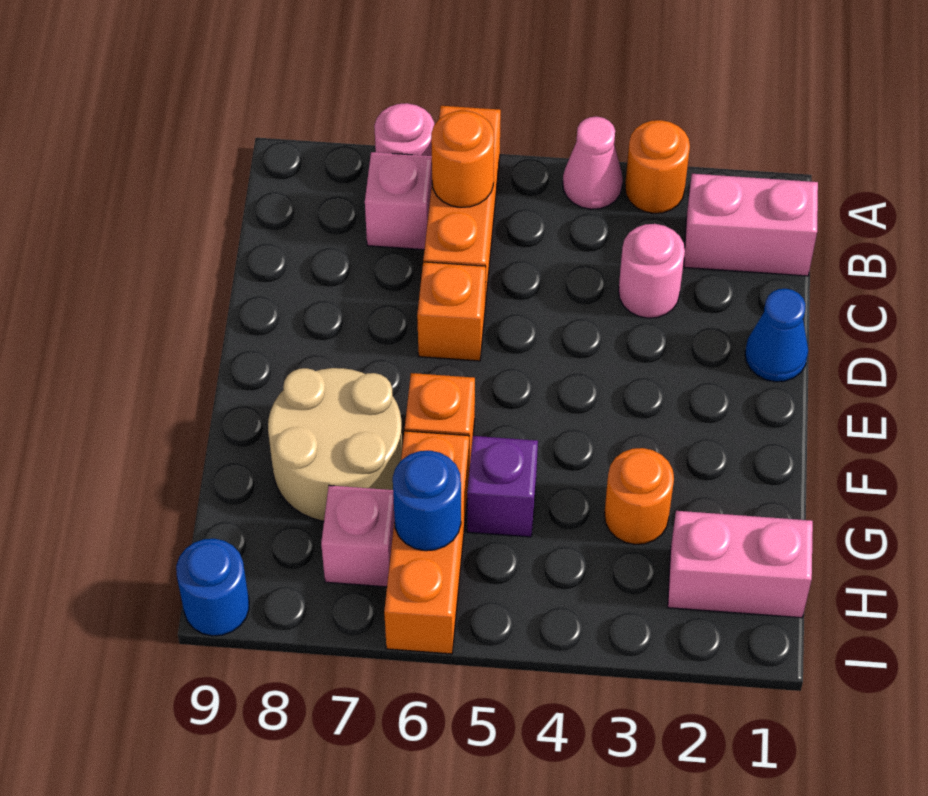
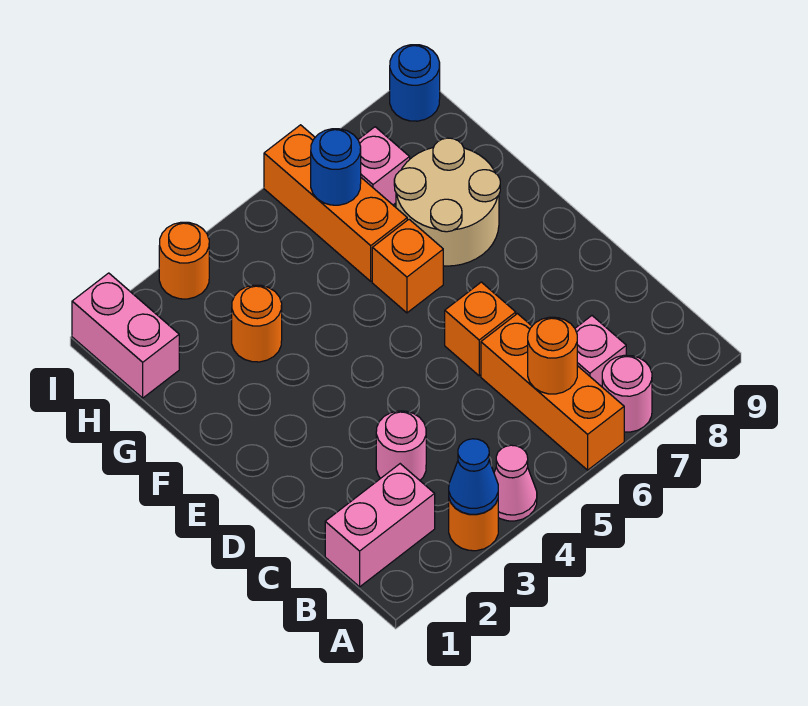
blue 1x1 cone [745,289,808,382] -> blue 1x1 cone moved to [449,439,498,514]
purple 1x1 brick [467,436,538,537] -> none
pink 1x2 brick [668,511,813,618] -> pink 1x2 brick turned to [72,273,179,398]
none -> orange 1x1 round brick [159,222,209,299]

